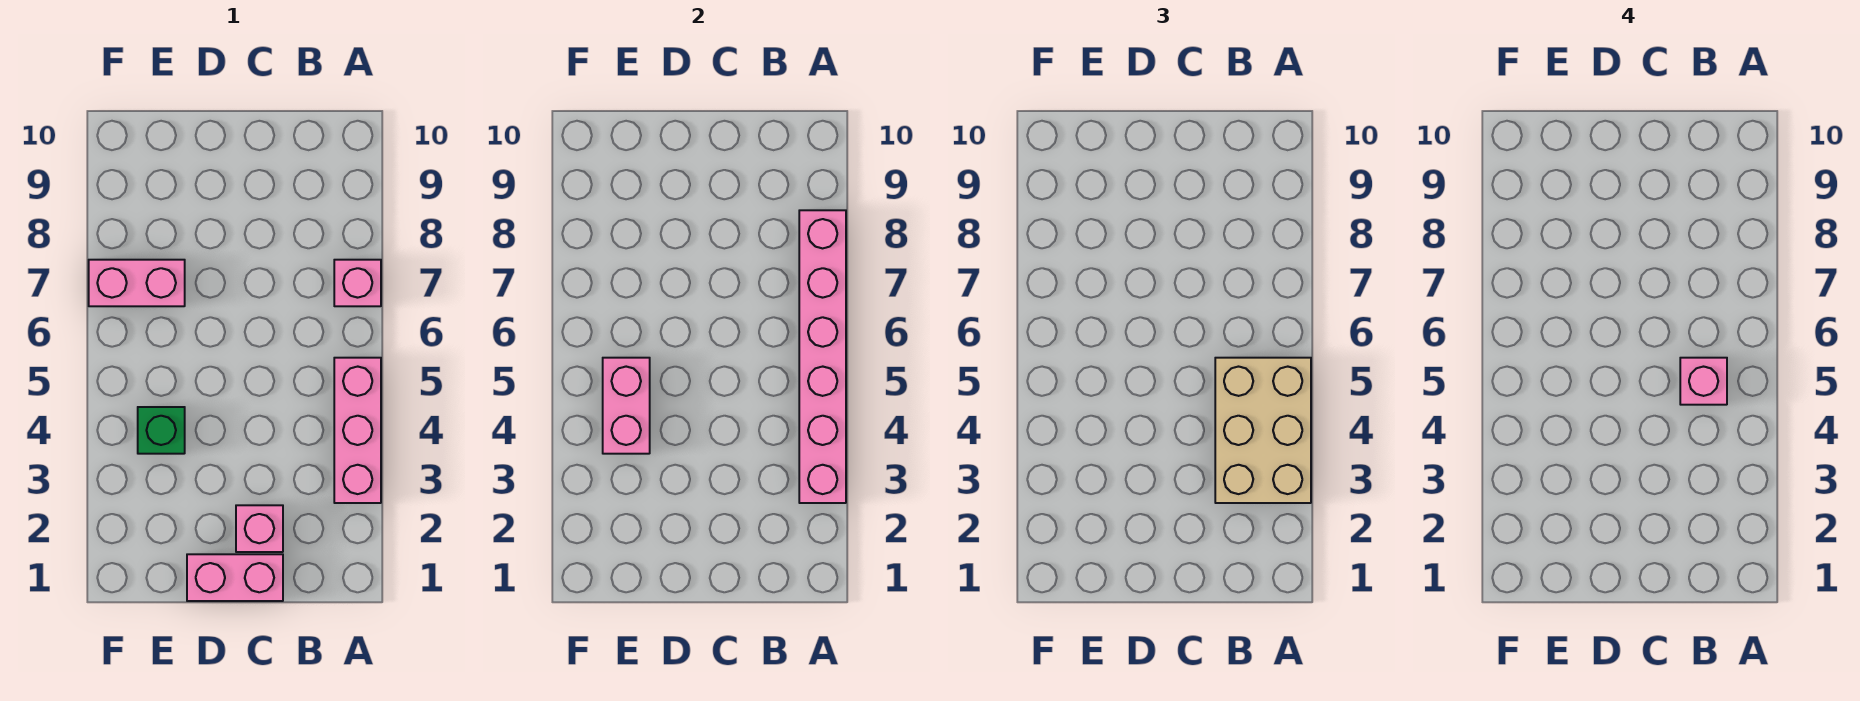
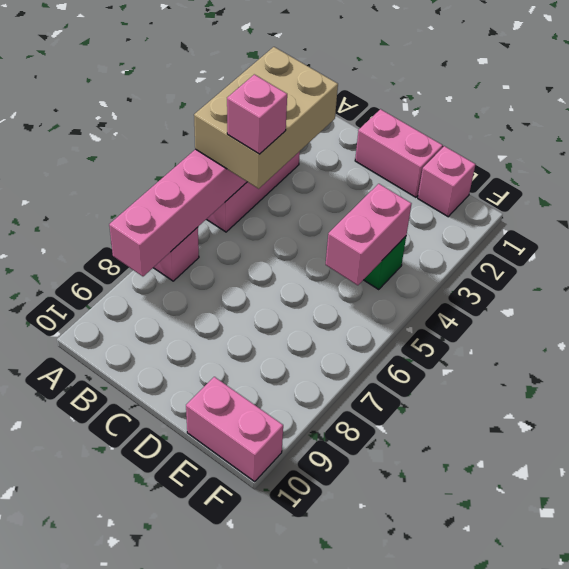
pink 1x1 brick [236,505,283,552] -> pink 1x1 brick moved to [418,146,475,217]
pink 1x2 brick [89,260,185,306] -> pink 1x2 brick moved to [186,377,283,481]

